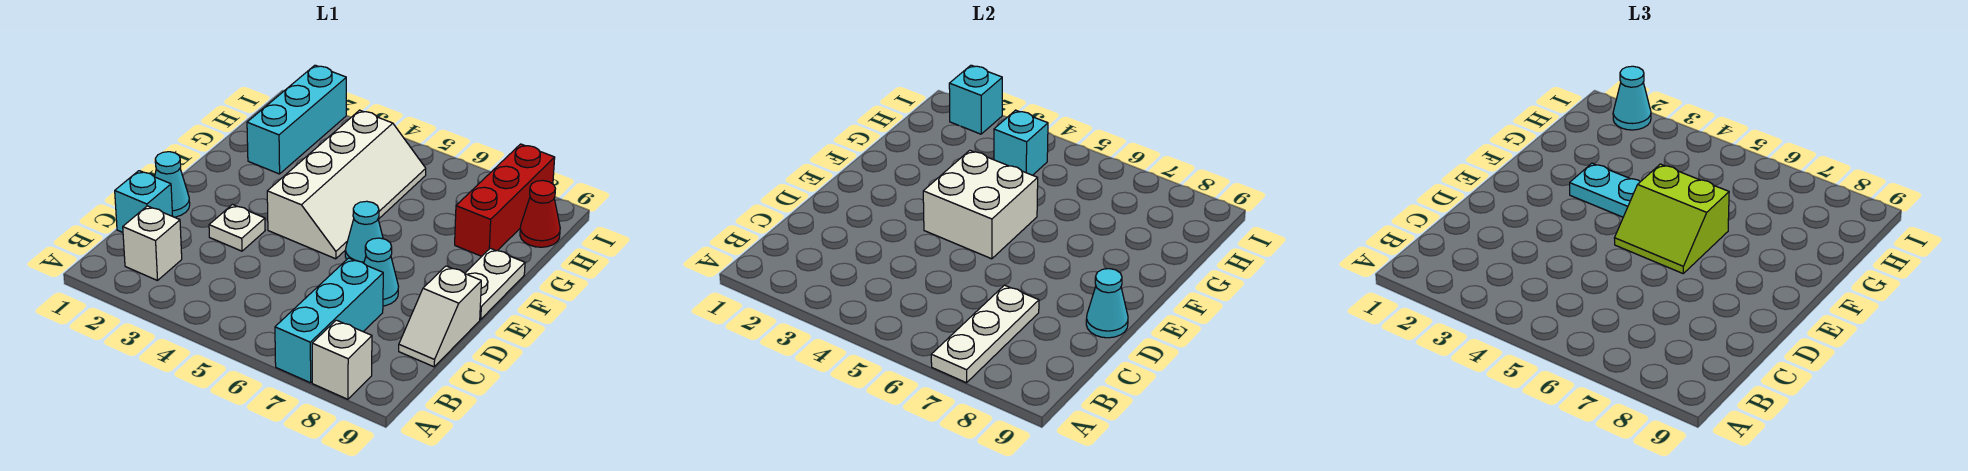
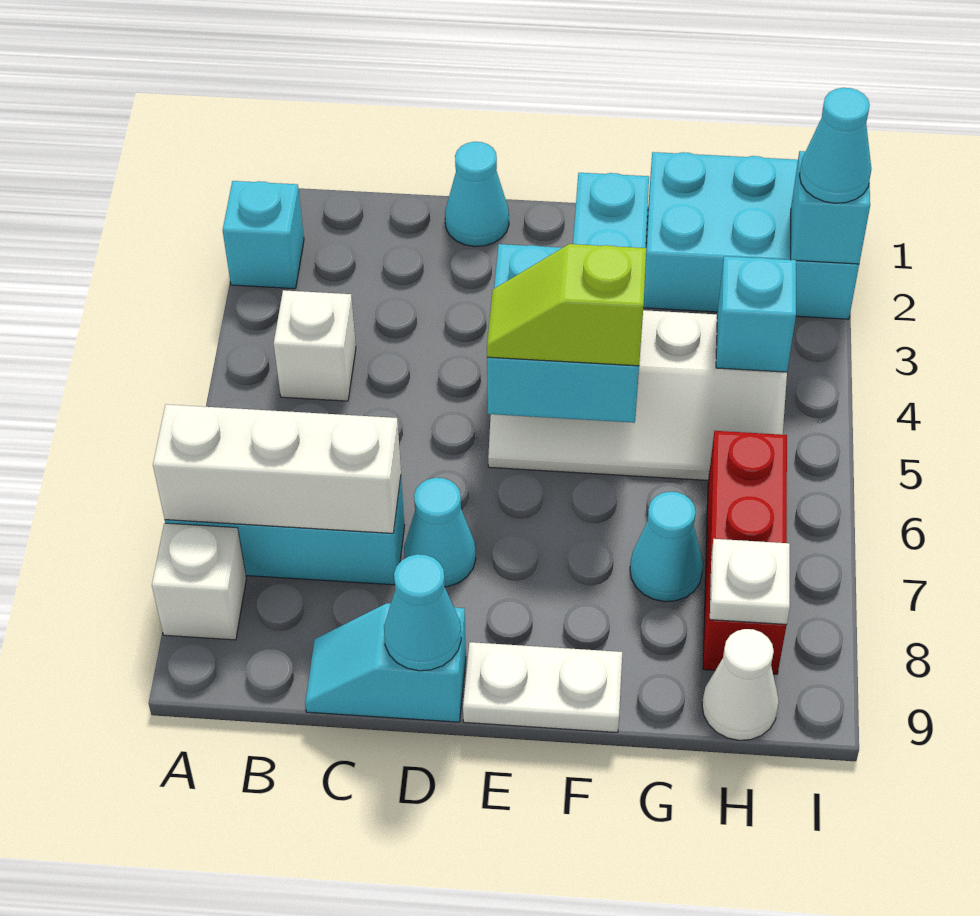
white 1x3 plate [931,285,1039,383] -> white 1x3 brick [153,404,401,533]
white 1x1 brick [123,206,182,281] -> white 1x1 brick moved to [274,290,356,401]
cyan 1x1 brick [115,171,172,232] -> cyan 1x1 brick moved to [223,181,304,289]
white 1x2 slope [399,266,481,367] -> cyan 1x2 slope [305,603,466,722]
white 1x1 plate [209,205,265,251] -> white 1x1 plate moved to [710,539,790,624]
white 2x2 brick [923,150,1038,259] -> cyan 2x2 brick [487,244,639,423]
lime 2x2 slope [1614,164,1729,273] -> lime 1x2 slope [487,244,646,366]
cyan 1x1 cone [345,201,383,263] -> cyan 1x1 cone moved to [630,492,703,602]
cyan 1x3 brick [247,65,346,174] -> cyan 2x3 brick [643,152,859,319]
red 1x3 brick [455,144,555,256] -> red 1x3 brick turned to [703,431,787,674]
red 1x1 cone [520,180,560,247] -> white 1x1 cone [702,629,779,740]

